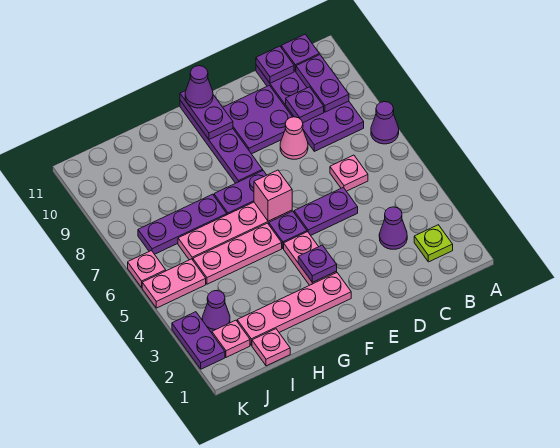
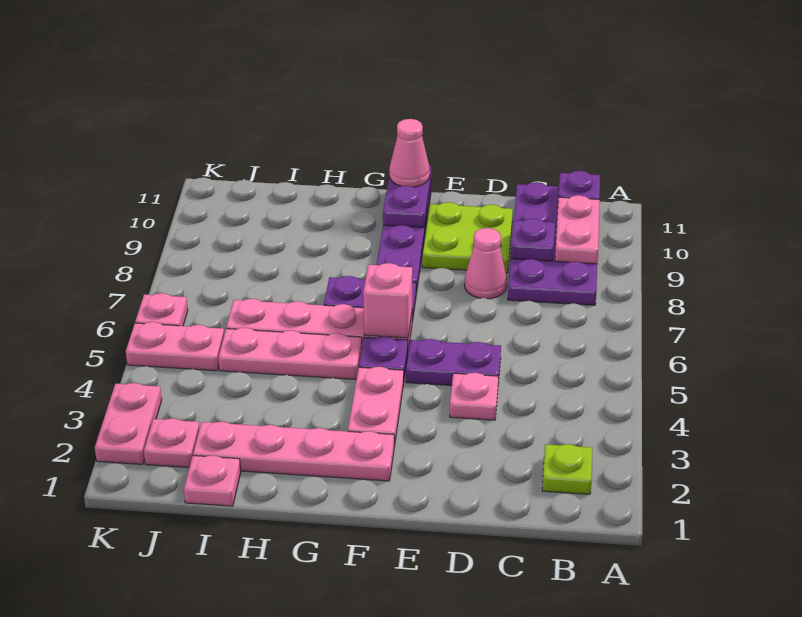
purple 1x1 cone [371,102,399,144] -> none
purple 1x2 plate [296,55,349,112] -> pink 1x2 plate [555,195,600,264]
purple 1x1 cone [379,207,407,249] -> none
pink 1x1 plate [330,155,368,191] -> pink 1x1 plate moved to [450,373,498,420]
purple 1x1 plate [256,46,294,83] -> none
purple 2x2 plate [223,85,292,154] -> lime 2x2 plate [422,202,513,273]
purple 1x1 plate [298,245,337,283] -> none
purple 1x1 cone [185,66,213,108] -> pink 1x1 cone [389,119,430,187]
purple 1x3 plate [138,194,227,254] -> none
purple 1x1 cone [202,291,230,332] -> none
purple 1x2 plate [172,312,225,369] -> pink 1x2 plate [95,383,162,464]

